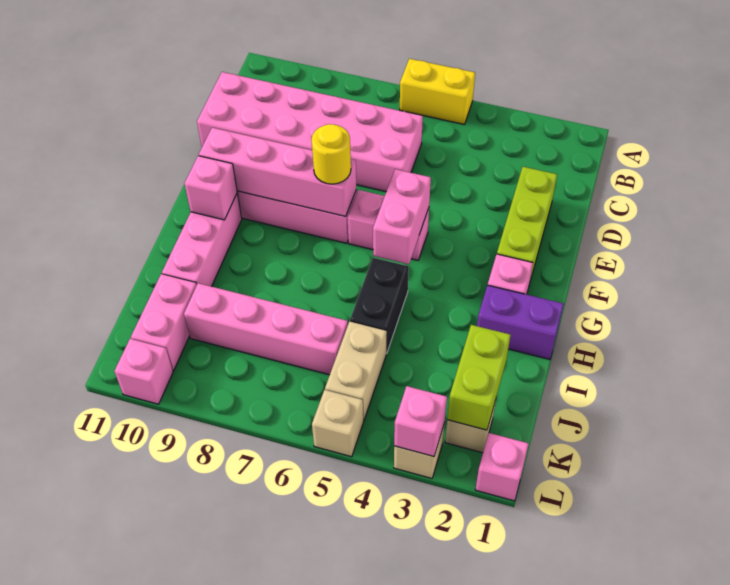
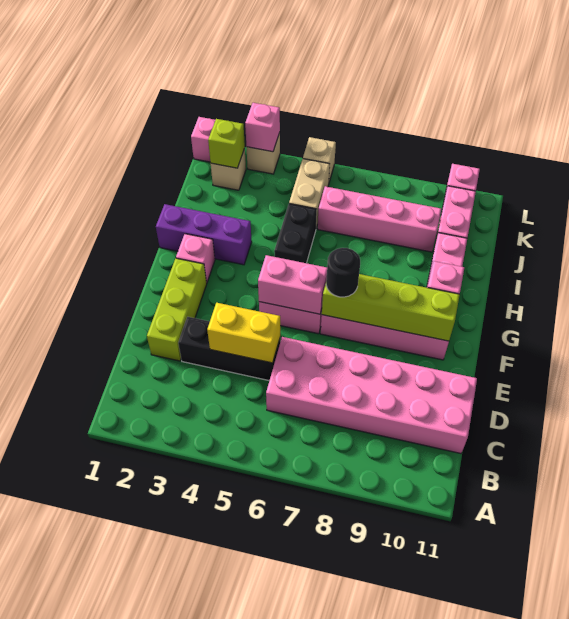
yellow 1x2 brick [400,59,475,124] -> yellow 1x2 brick moved to [207,303,280,363]
none -> black 1x3 brick [178,317,280,381]
pink 1x2 brick [373,169,431,264] -> pink 1x2 brick turned to [258,255,327,314]
pink 1x4 brick [199,128,356,216] -> lime 1x4 brick [322,274,460,341]
yellow 1x1 round brick [312,124,351,184] -> black 1x1 round brick [326,248,360,297]
purple 1x2 brick [477,285,564,359] -> purple 1x3 brick [156,204,252,265]
lime 1x2 brick [447,325,510,430] -> lime 1x1 brick [208,119,245,168]

